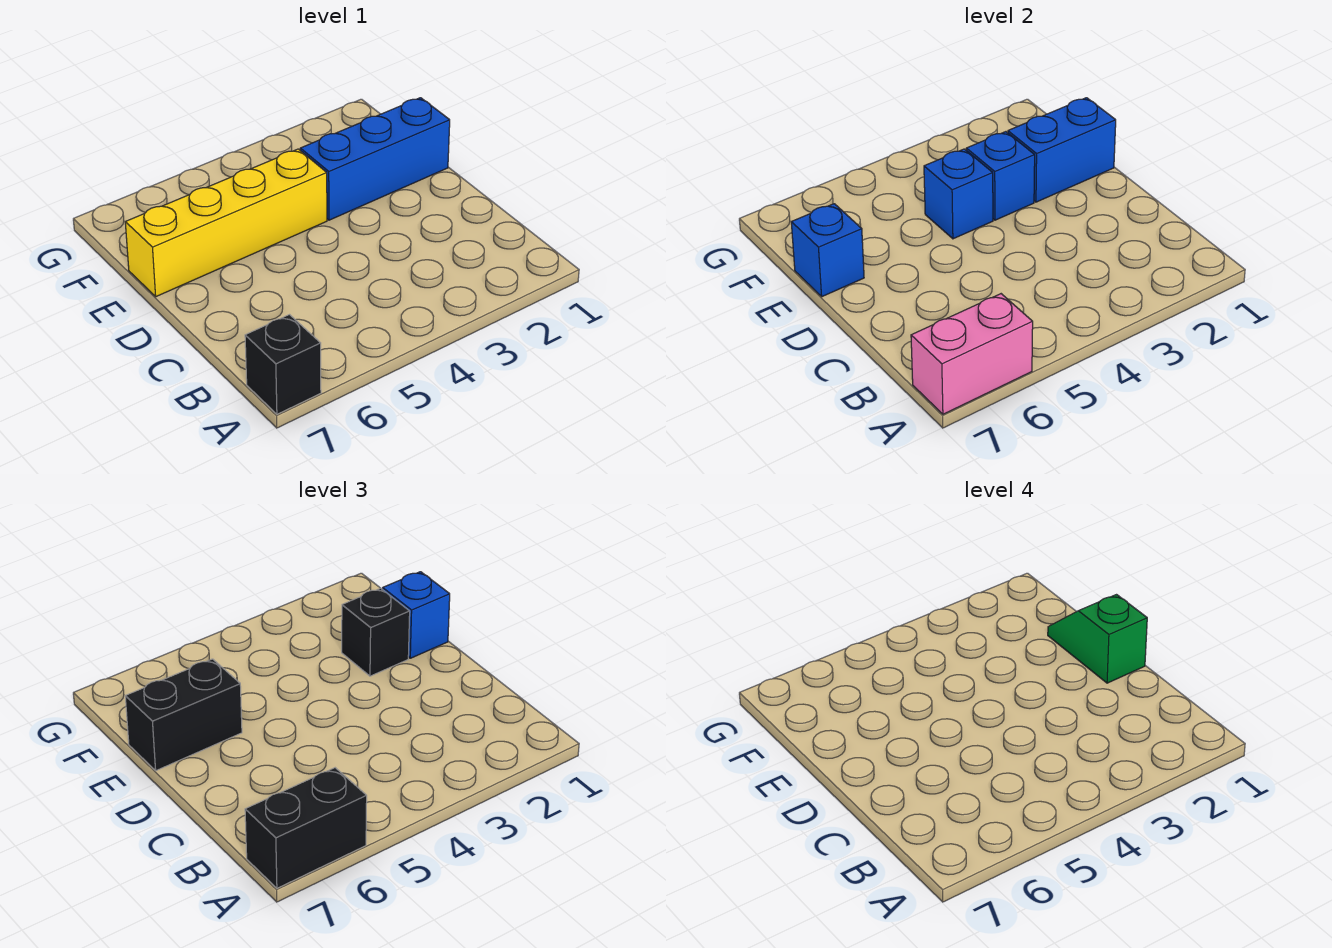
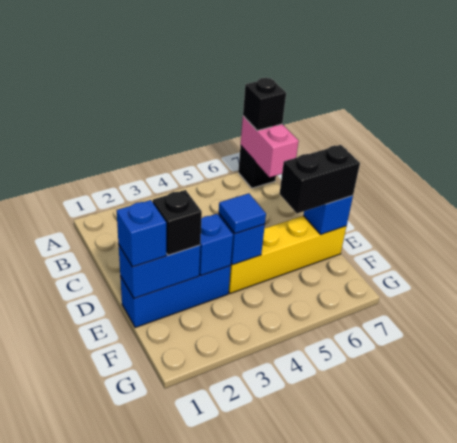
pink 1x2 brick [911,294,1033,414] -> pink 1x2 brick turned to [241,116,299,177]
black 1x2 brick [245,768,367,888] -> black 1x1 brick [243,78,286,131]
green 1x2 slope [1048,595,1147,683] -> none
none -> blue 1x1 tile [219,193,266,234]

